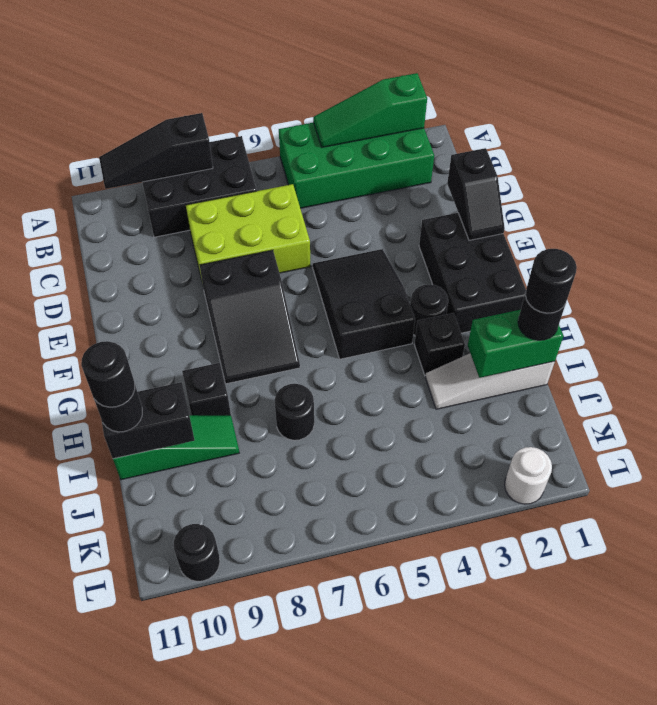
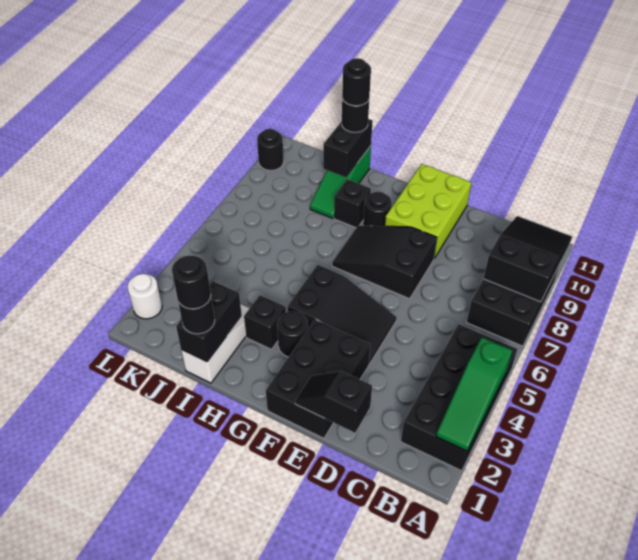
green 2x4 brick [279,123,434,208] -> black 2x4 brick [401,324,517,471]
green 1x3 slope [313,73,427,147] -> green 1x3 slope turned to [436,338,513,451]
black 1x3 slope [99,113,213,189] -> black 2x3 slope [483,216,572,302]
lime 2x3 brick [186,184,311,284] -> lime 2x3 brick moved to [385,164,471,258]
black 2x3 brick [419,213,526,333] -> black 2x3 brick turned to [266,320,370,438]
green 1x2 brick [468,310,563,378] -> black 1x2 brick [176,281,242,362]
black 1x1 round brick [275,384,314,440] -> black 1x1 round brick moved to [363,192,392,226]

